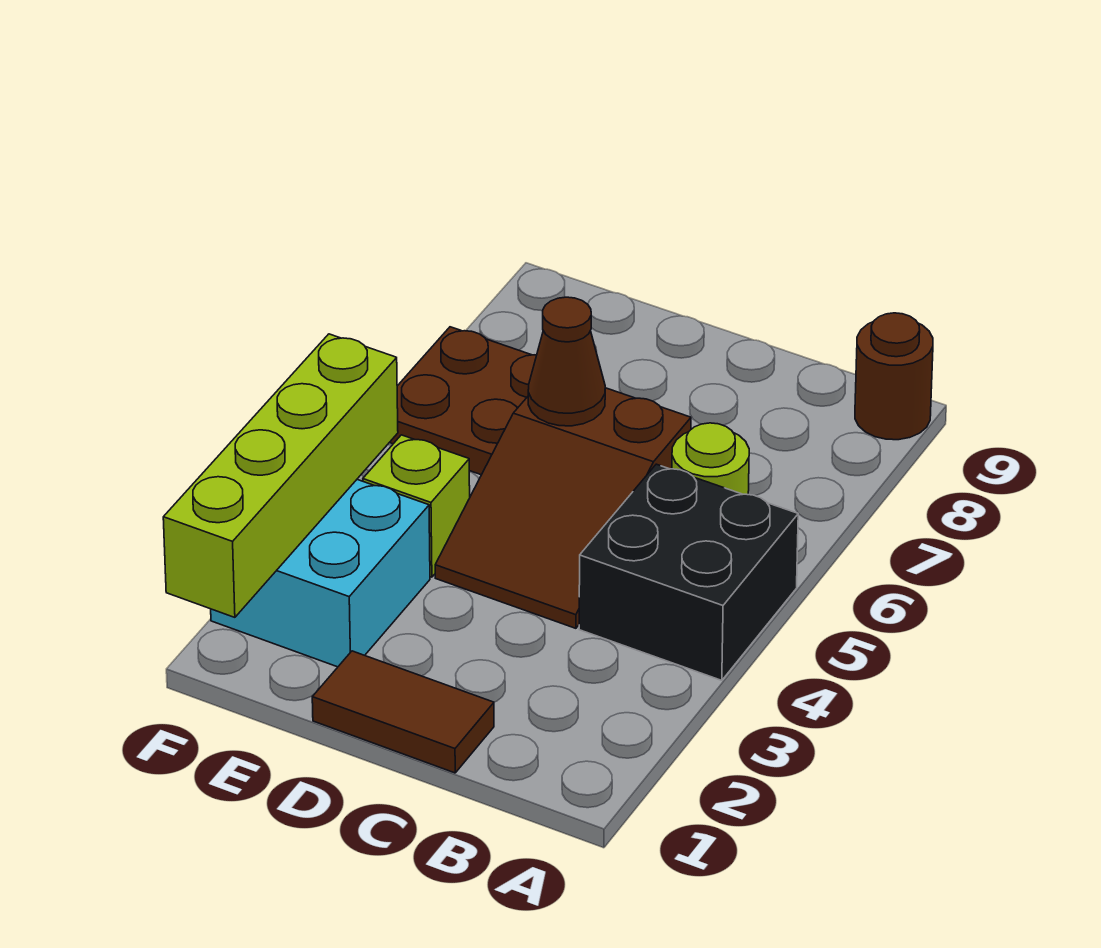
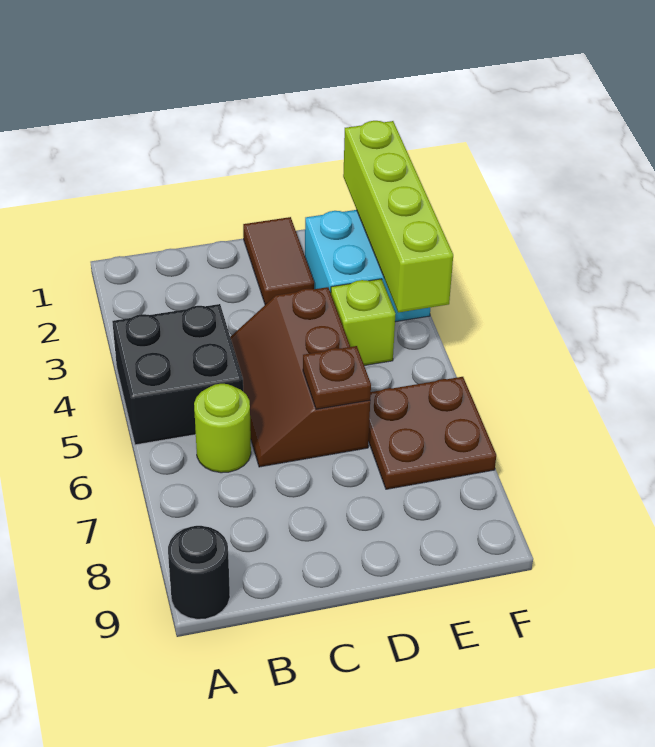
brown 1x1 round brick [855,313,933,440] -> black 1x1 round brick [168,526,230,619]
brown 1x2 tile [312,651,494,773] -> brown 1x2 tile turned to [243,217,314,305]
brown 2x3 slope [435,388,691,628] -> brown 2x3 slope turned to [230,287,370,467]
brown 1x1 cone [528,297,605,426] -> brown 1x1 plate [303,346,371,409]

